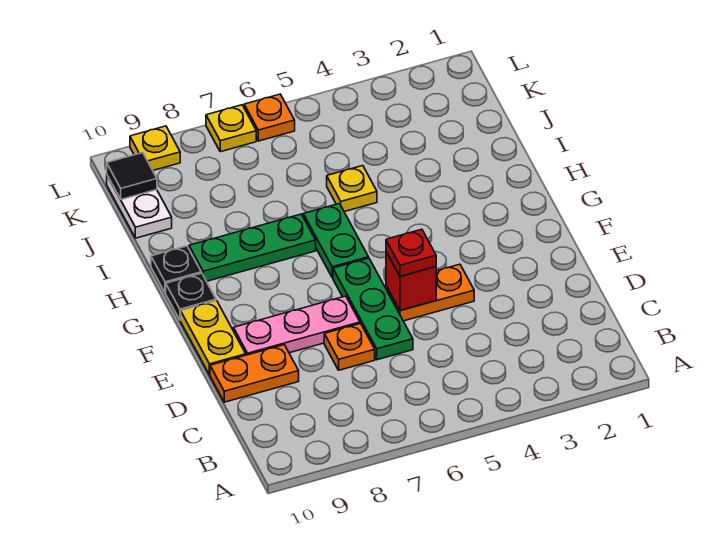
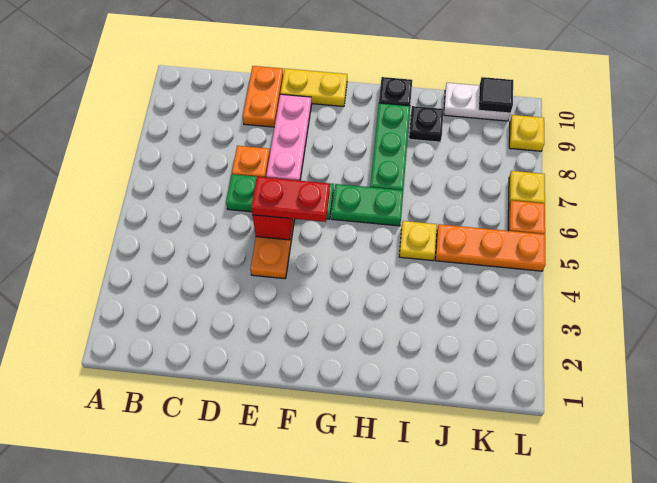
red 1x1 plate [386,229,436,276] -> red 1x2 plate [251,177,330,222]
black 1x1 plate [166,273,216,320] -> black 1x1 plate moved to [409,106,444,142]
none -> orange 1x3 plate [435,224,546,271]

